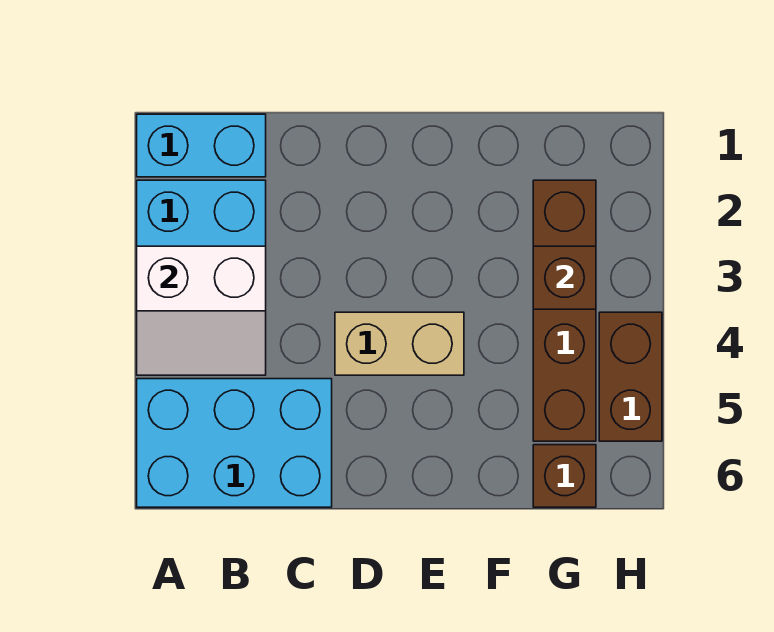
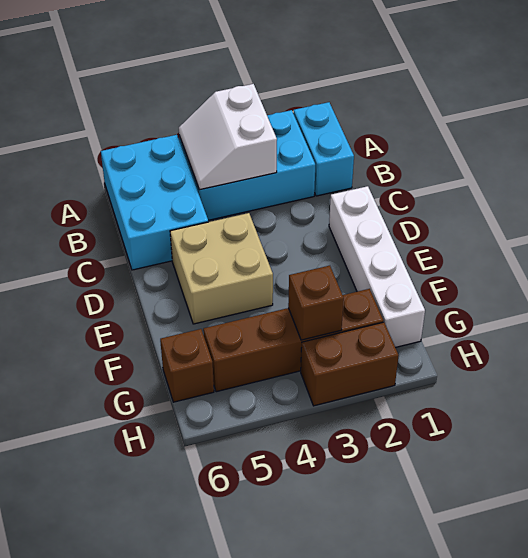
none -> white 1x4 brick [329,186,425,348]
tan 1x2 brick [335,312,464,375] -> tan 2x2 brick [170,213,273,324]
brown 1x2 brick [599,312,662,441] -> brown 1x2 brick moved to [301,322,399,406]

